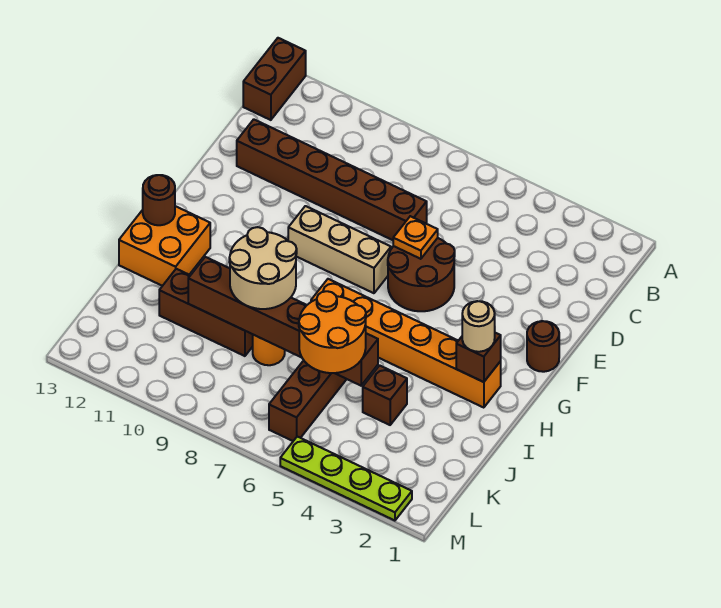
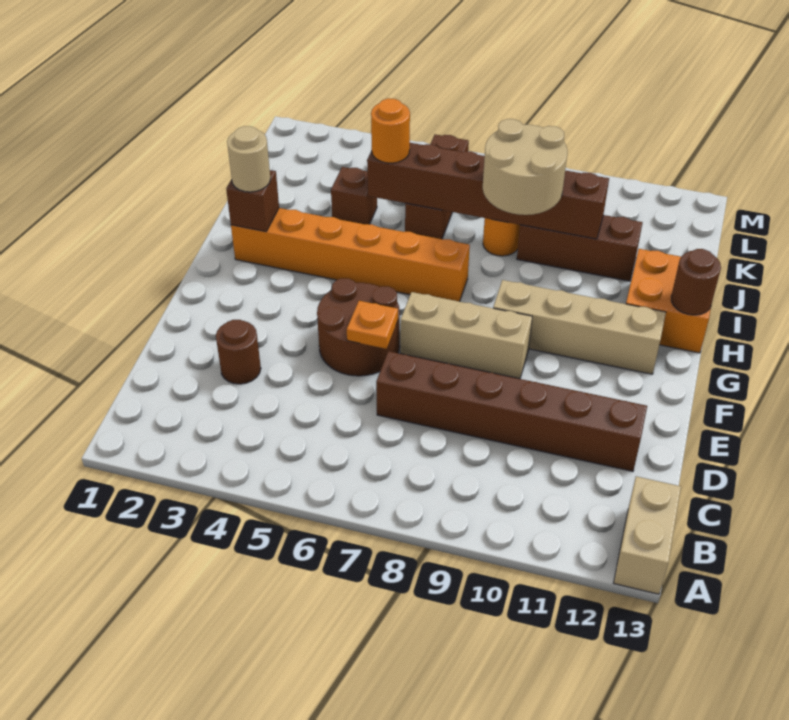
brown 1x2 brick [243,38,306,120] -> tan 1x2 brick [614,476,681,594]
brown 1x1 round brick [527,321,559,372] -> brown 1x1 round brick moved to [216,320,261,384]
none -> tan 1x4 brick [493,280,666,374]
orange 2x2 round brick [299,291,366,373] -> orange 1x1 round brick [371,98,410,163]
lime 1x4 plate [280,437,412,521] -> none

